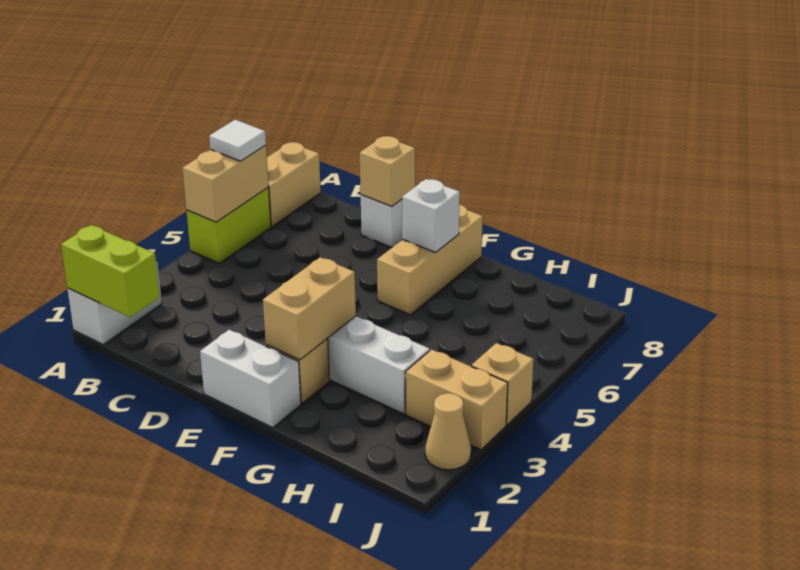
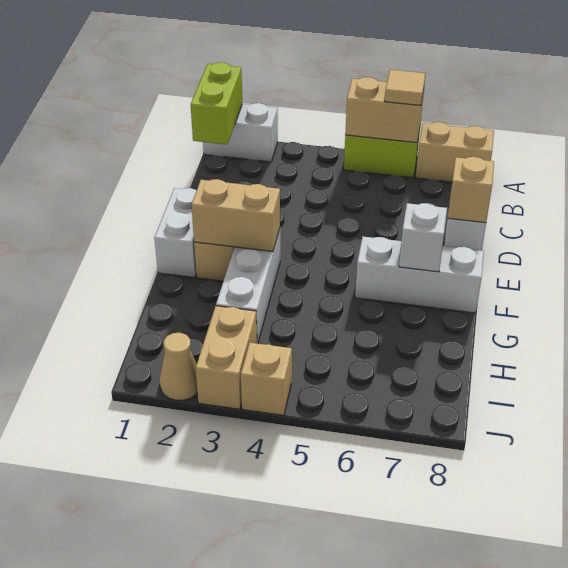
white 1x1 tile [209,120,266,161] -> tan 1x1 tile [385,70,426,106]
tan 1x3 brick [377,205,483,315] -> white 1x3 brick [355,237,484,313]

